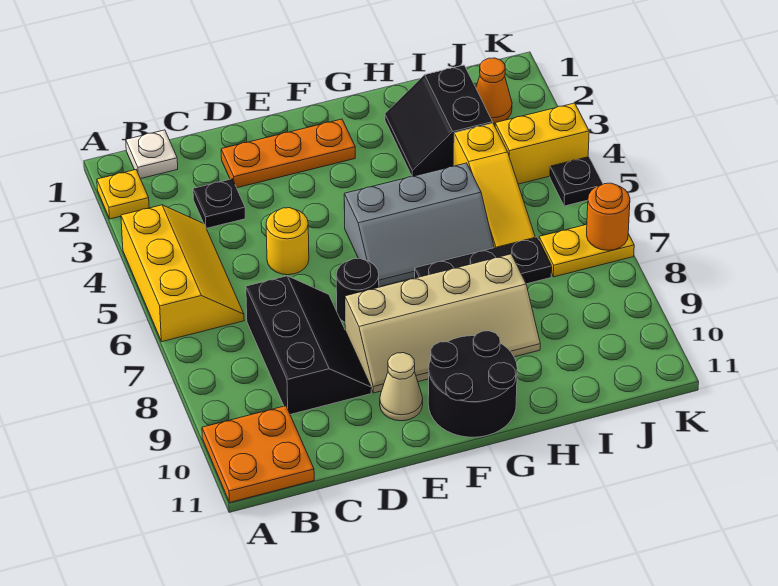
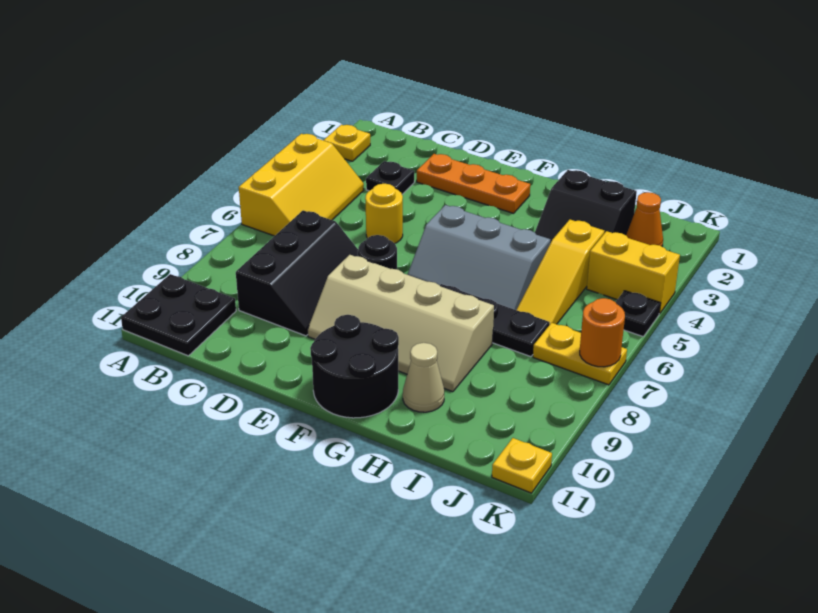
orange 2x2 plate [202,406,314,502] -> black 2x2 plate [121,274,236,356]
white 1x1 plate [126,130,178,179] -> none
tan 1x1 cone [380,353,423,421] -> tan 1x1 cone moved to [403,343,444,412]
black 2x2 slope [385,65,493,176] -> black 2x2 slope turned to [535,170,637,243]
none -> yellow 1x1 plate [492,438,552,493]

